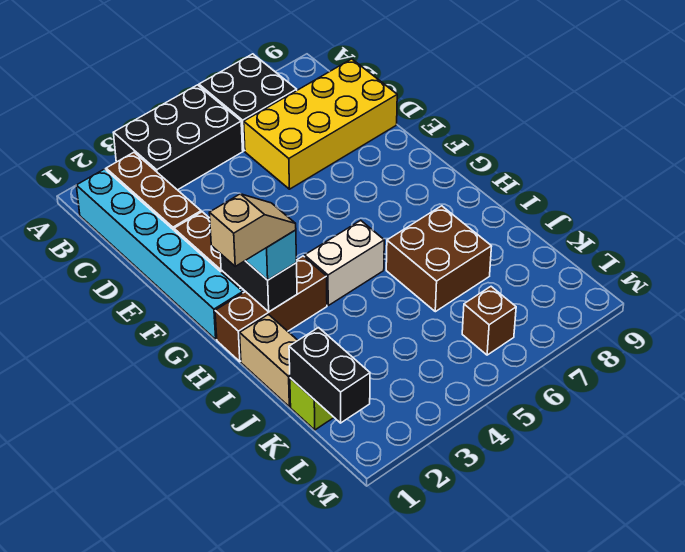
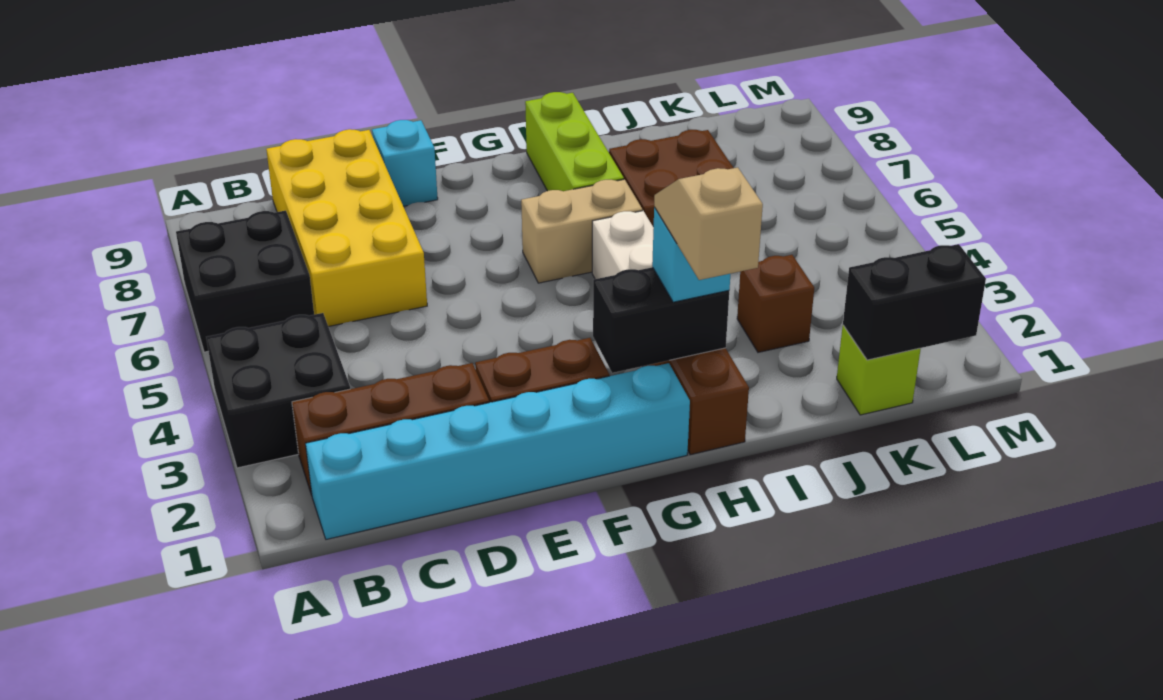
black 2x3 brick [113,85,243,190] -> black 2x2 brick [206,313,350,468]
none -> cyan 1x1 brick [372,120,438,206]
none -> lime 1x3 brick [525,92,624,191]
tan 1x2 brick [240,315,298,407] -> tan 1x2 brick moved to [521,179,643,283]
brown 1x1 brick [462,287,516,355] -> brown 1x1 brick moved to [737,255,814,352]

